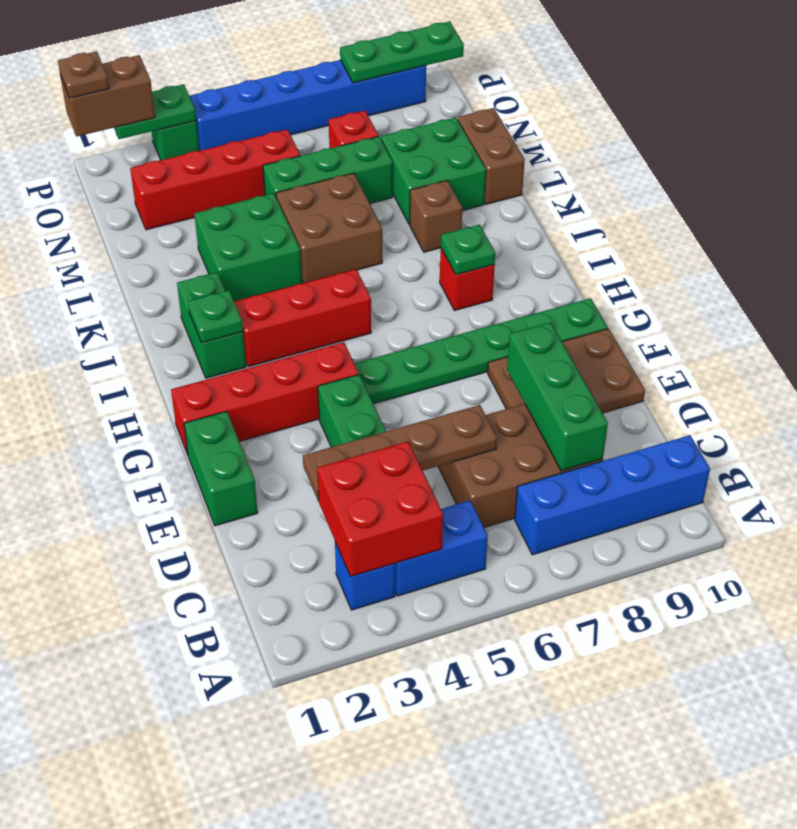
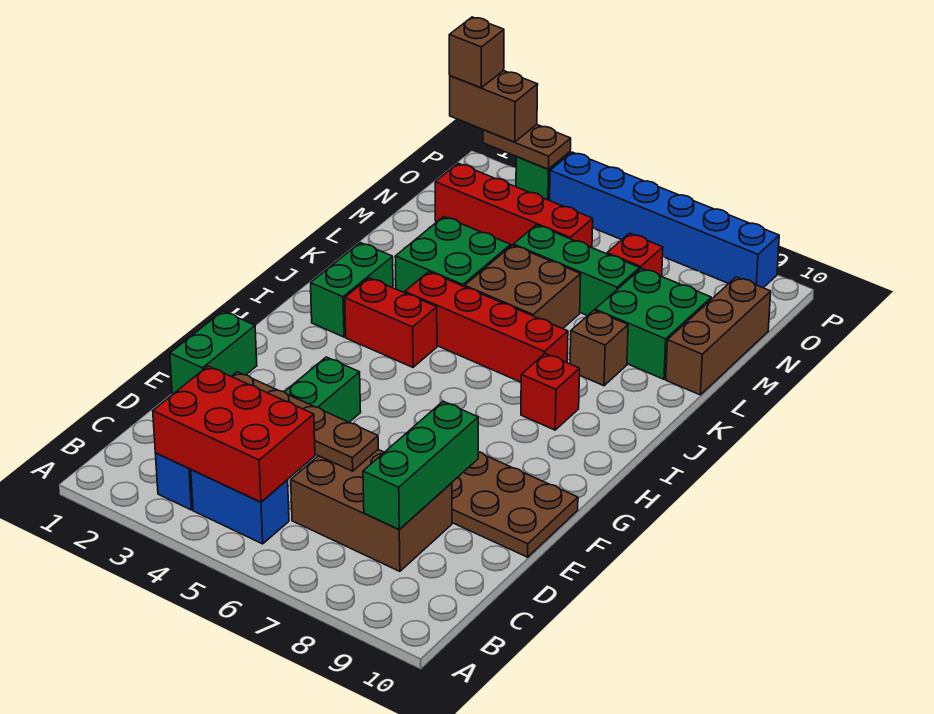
red 2x2 brick [317,441,443,577] -> red 2x3 brick [153,366,315,502]
blue 1x4 brick [515,435,710,555] -> none
red 1x4 brick [171,342,359,455] -> red 1x4 brick moved to [405,272,568,382]
green 1x6 plate [354,298,608,404] -> none
green 1x1 plate [188,290,243,343] -> none
red 1x3 brick [234,269,371,367] -> red 1x2 brick [345,278,437,367]
green 1x1 plate [441,225,495,275] -> none
brown 1x2 brick [458,108,525,204] -> brown 1x3 brick [666,277,771,395]
brown 1x1 plate [58,51,109,98] -> brown 1x1 brick [449,17,504,88]
green 1x2 plate [114,84,196,139] -> brown 1x2 plate [483,125,571,169]
green 1x3 plate [340,22,464,83] -> none

